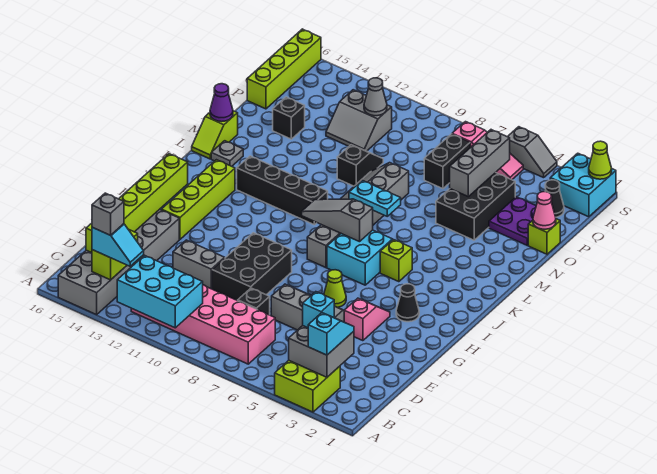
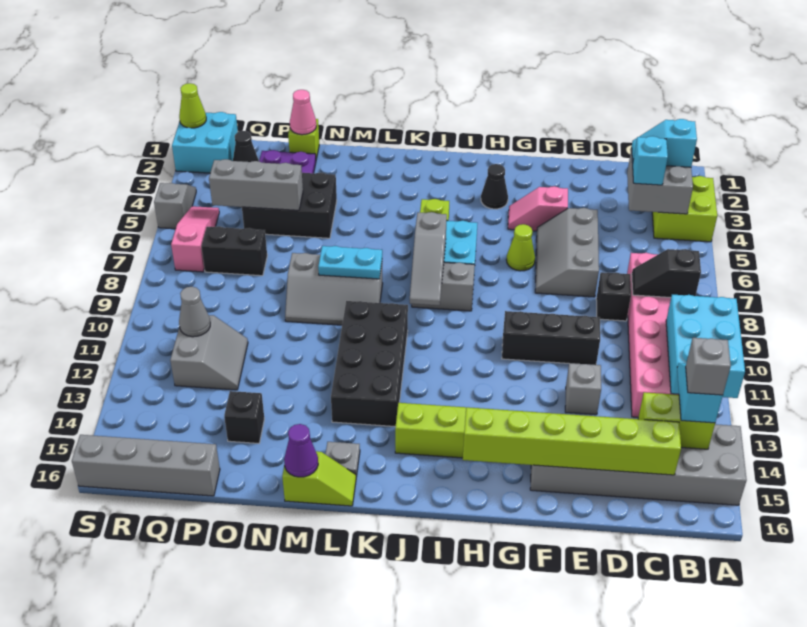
black 2x3 brick [212,233,292,301] -> black 1x3 brick [502,311,600,365]
grey 1x2 brick [173,240,225,289] -> grey 1x1 brick [565,363,601,415]
black 1x4 brick [237,156,328,225] -> black 2x4 brick [331,301,408,427]
cyan 1x2 plate [349,180,401,216] -> cyan 1x2 plate turned to [318,246,382,279]
black 1x2 slope [337,145,383,186] -> black 1x2 slope moved to [632,249,701,298]
lime 1x4 brick [247,29,321,109] -> grey 1x4 brick [72,435,220,496]

